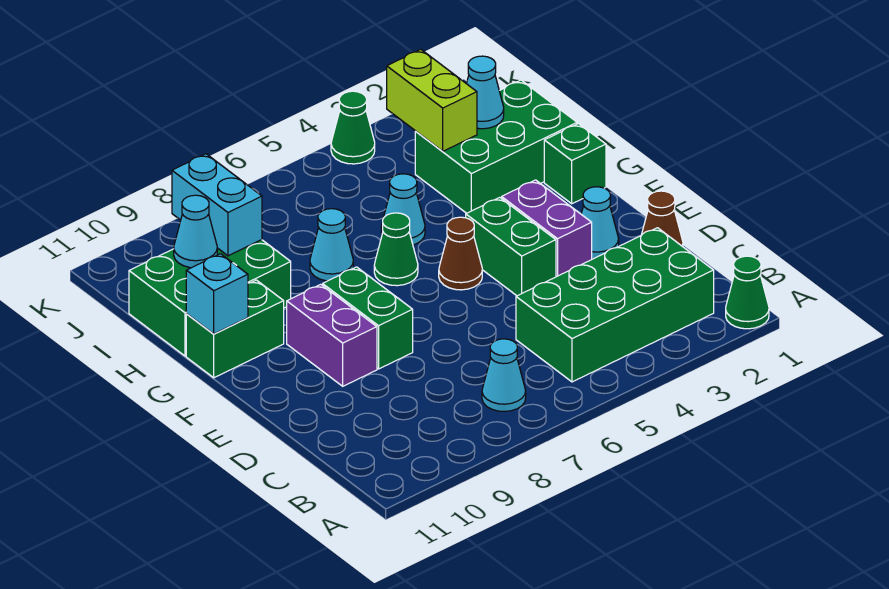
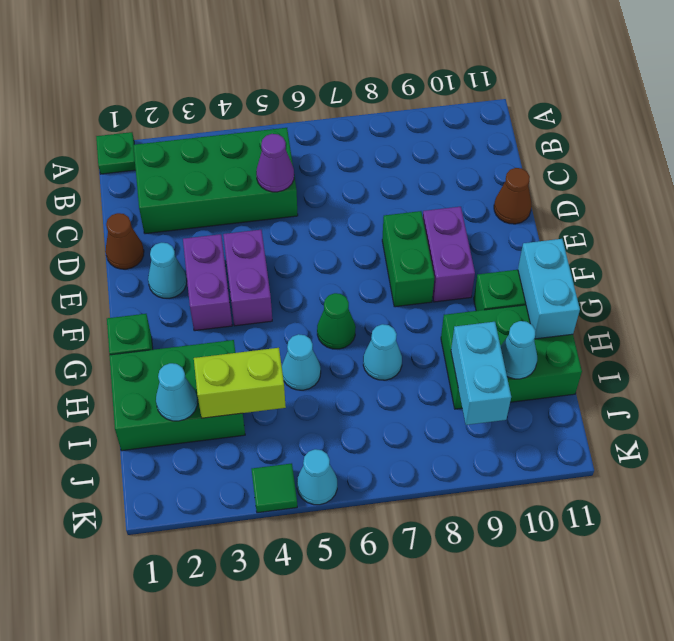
green 1x1 cone [726,256,769,329] -> green 1x1 plate [96,132,136,174]
cyan 1x1 cone [482,339,526,412] -> cyan 1x1 cone moved to [297,449,337,505]
none -> purple 1x1 cone [256,134,294,192]
green 1x2 brick [466,197,556,296] -> purple 1x2 brick [223,230,272,326]
brown 1x1 cone [439,217,482,290] -> brown 1x1 cone moved to [494,168,532,224]
cyan 1x1 brick [186,254,248,334] -> cyan 1x2 brick [518,239,580,339]
lime 1x2 brick [387,49,477,151] -> lime 1x2 brick turned to [194,348,286,418]
green 1x1 cone [331,91,375,164] -> green 1x1 tile [251,463,297,513]

